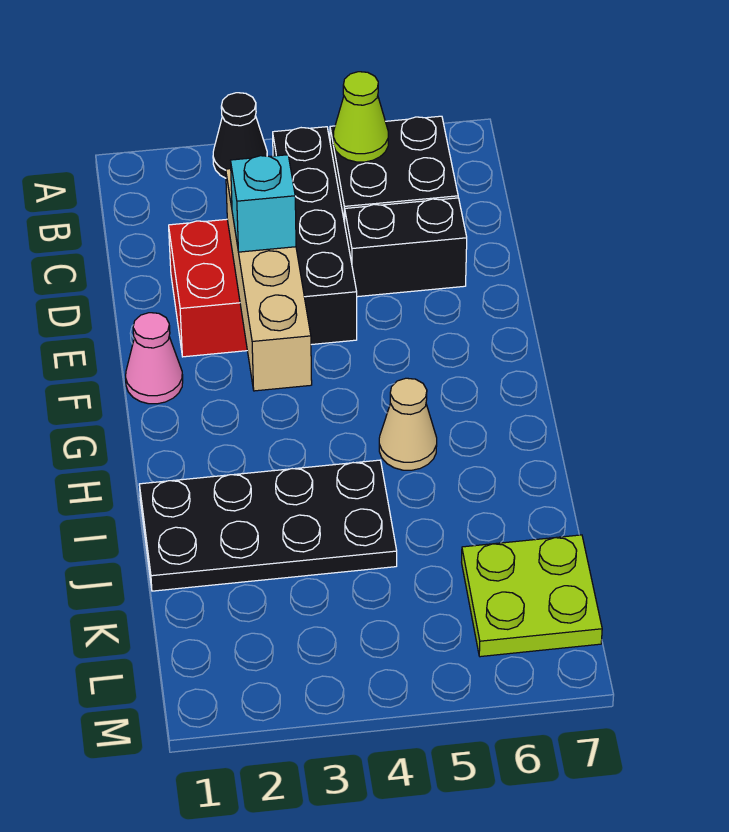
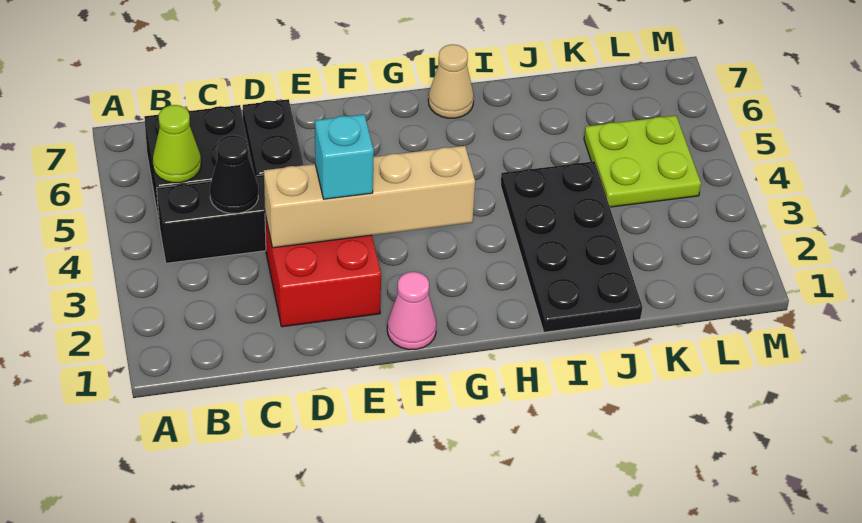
black 1x1 cone [213,93,267,178] -> black 1x1 cone moved to [210,135,258,213]
tan 1x1 cone [379,378,437,470] -> tan 1x1 cone moved to [428,44,474,118]
lime 2x2 plate [462,535,602,657] -> lime 2x2 plate moved to [584,116,701,207]

